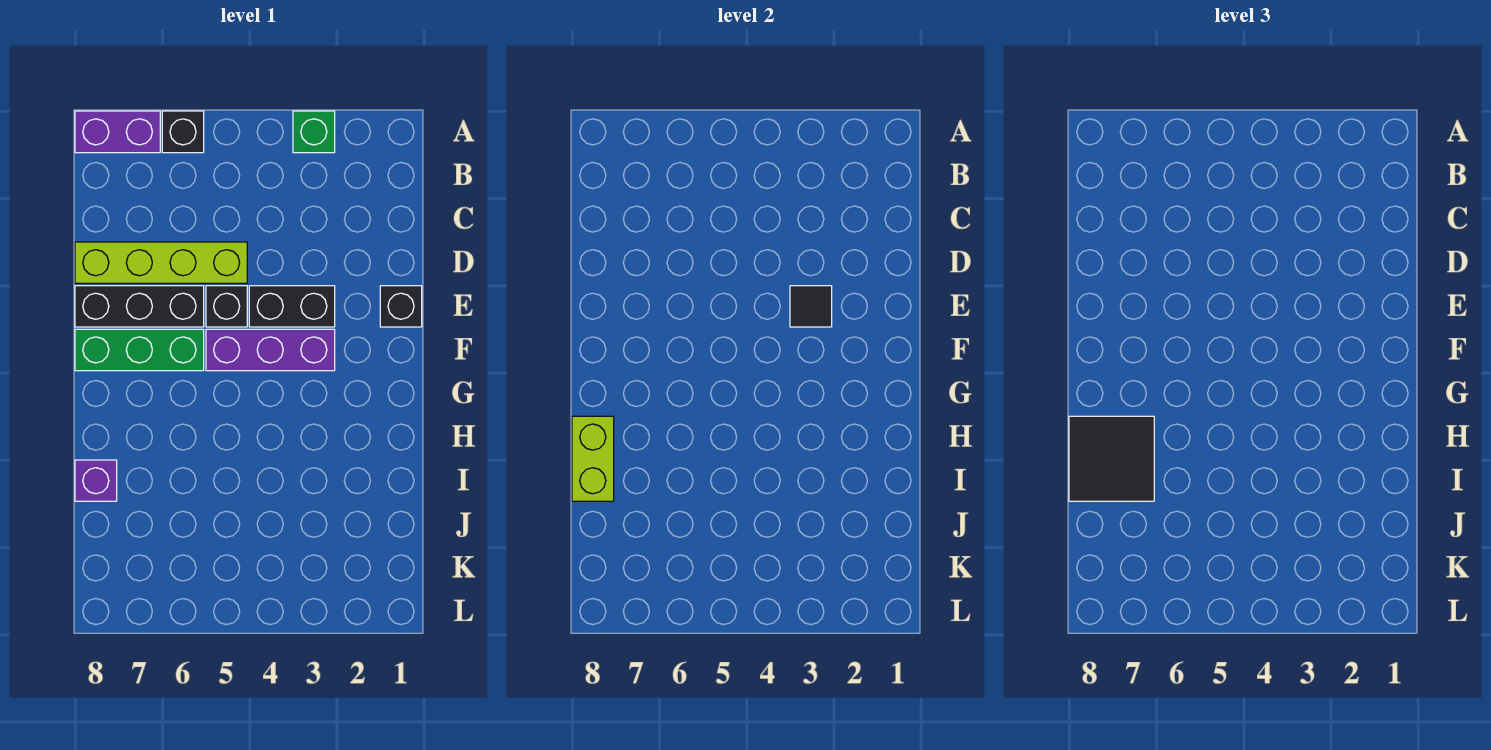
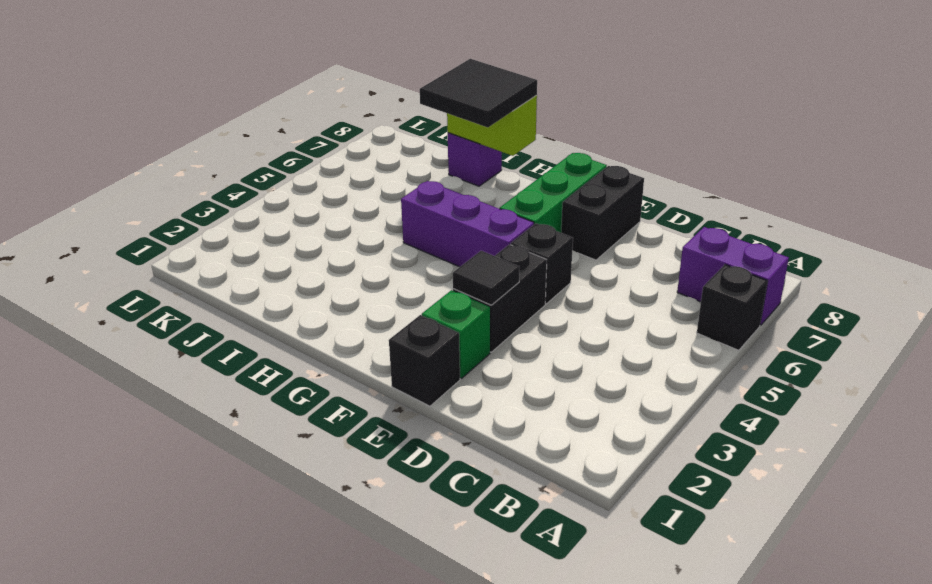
green 1x1 brick [293,111,335,153] -> green 1x1 brick moved to [422,290,490,379]
purple 1x2 brick [75,111,160,153] -> purple 1x2 brick turned to [677,227,789,325]
lime 1x4 brick [75,242,247,283] -> none
black 1x3 brick [75,286,204,327] -> black 1x2 brick [561,166,644,260]
purple 1x3 brick [206,329,335,371] -> purple 1x3 brick turned to [401,181,534,267]

